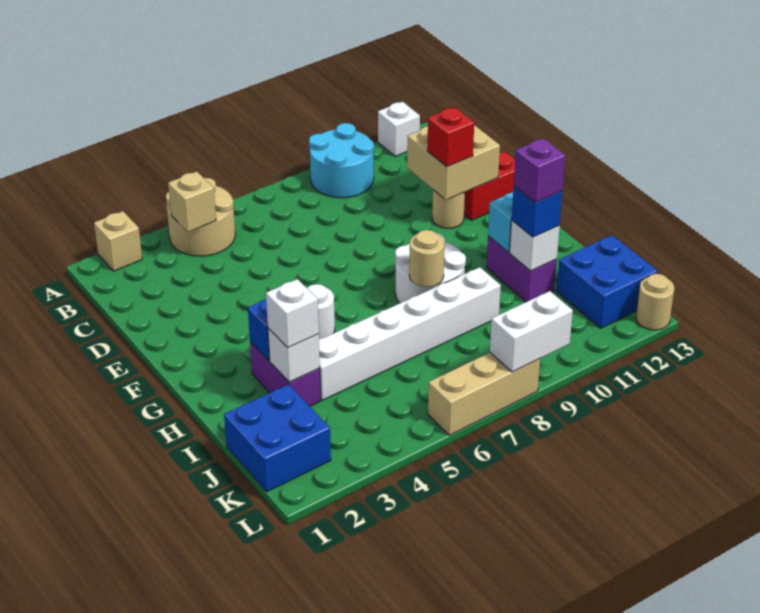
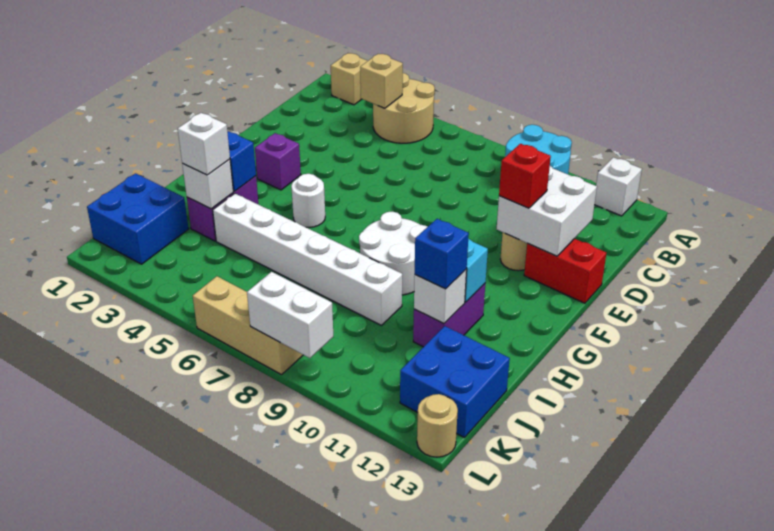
tan 2x2 brick [407,125,500,200] -> white 2x2 brick [496,166,597,256]
tan 1x1 round brick [409,230,444,287] -> none
purple 1x1 brick [514,138,566,202] -> purple 1x1 brick moved to [255,133,301,190]

